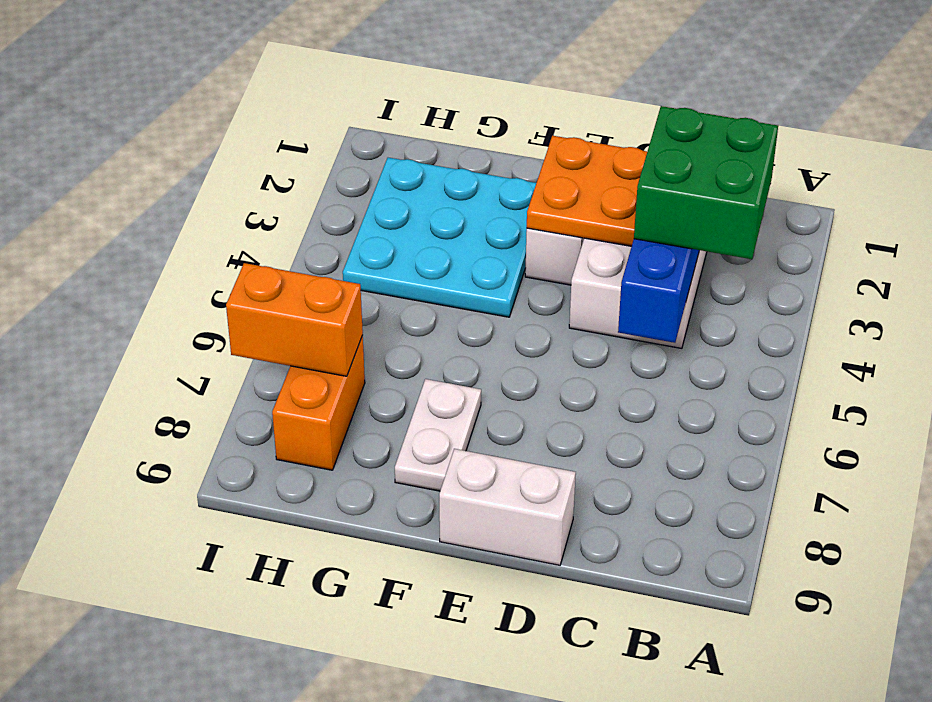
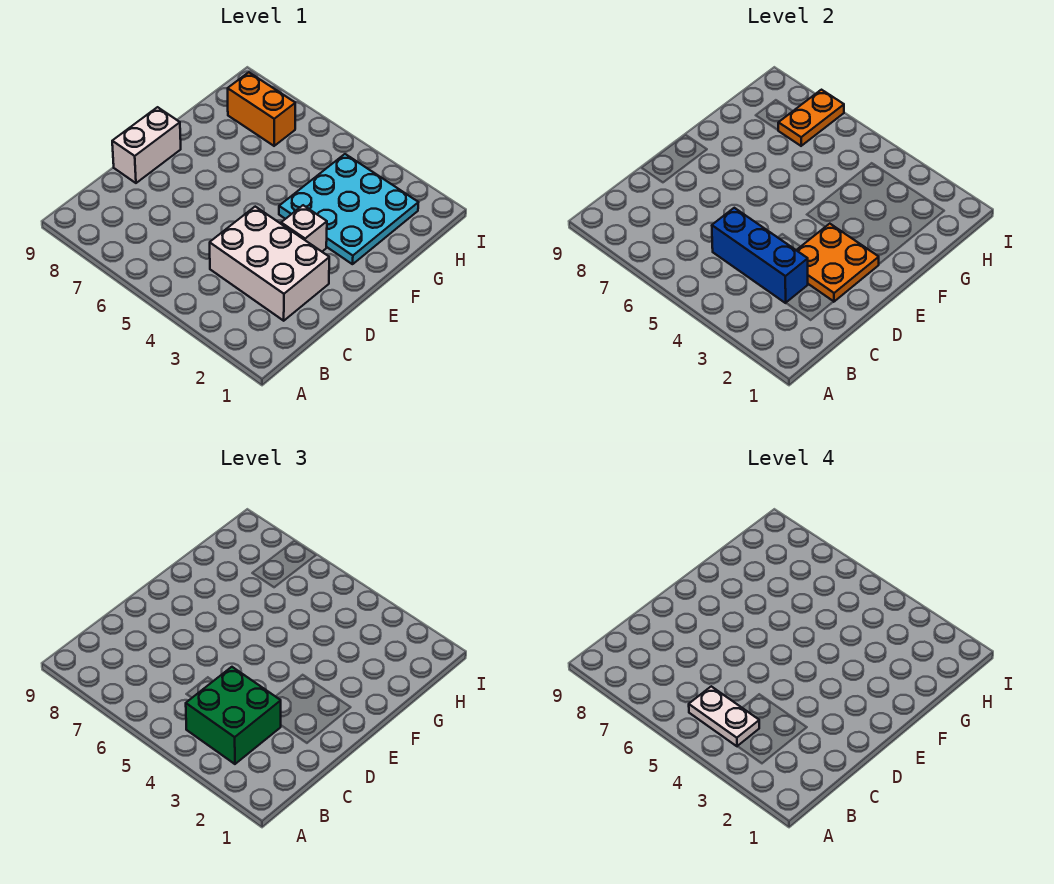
white 1x2 plate [395,379,481,491] -> white 1x2 plate moved to [689,686,759,746]
orange 1x2 brick [226,263,363,376] -> orange 1x2 plate [778,90,844,146]

